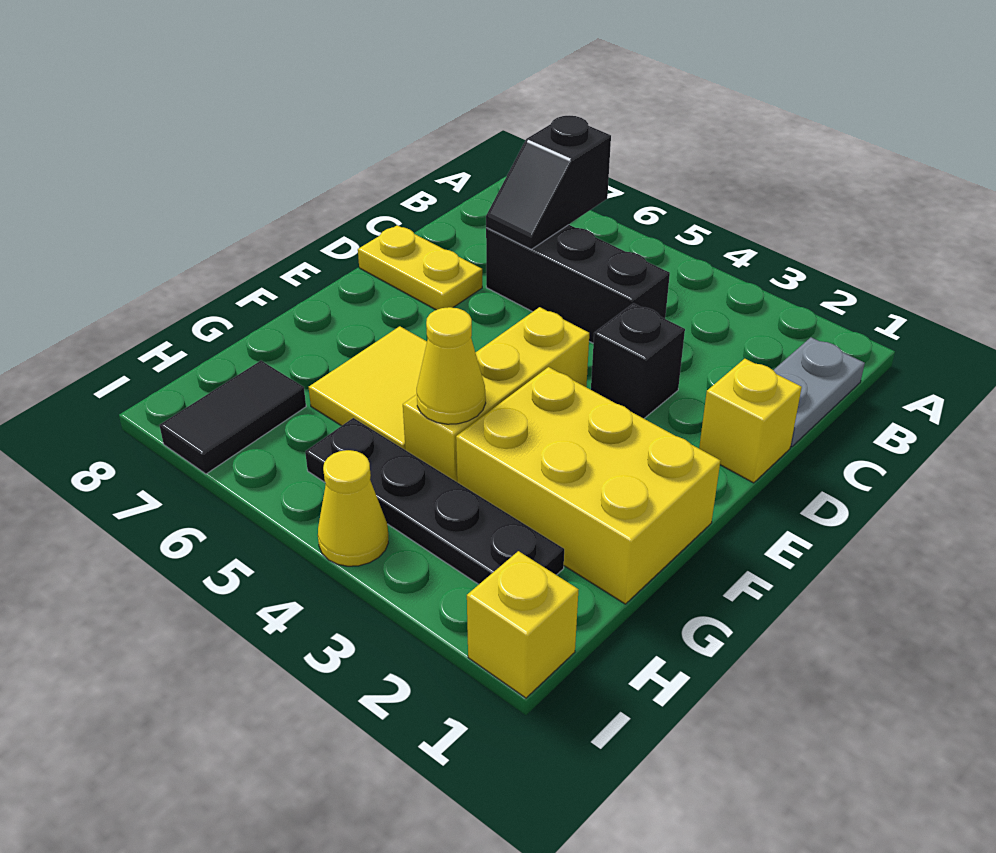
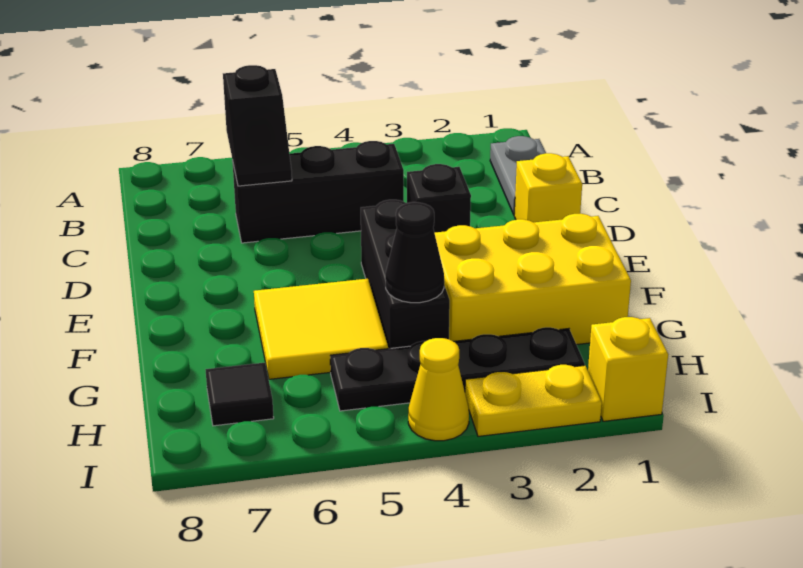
yellow 1x2 plate [358,225,482,310] -> yellow 1x2 plate moved to [465,365,602,436]
yellow 1x3 brick [403,307,589,482] -> black 1x3 brick [361,200,450,349]
yellow 1x1 cone [417,307,486,424] -> black 1x1 cone [385,202,444,303]
black 1x2 tile [159,361,306,474] -> black 1x1 tile [205,363,274,426]

